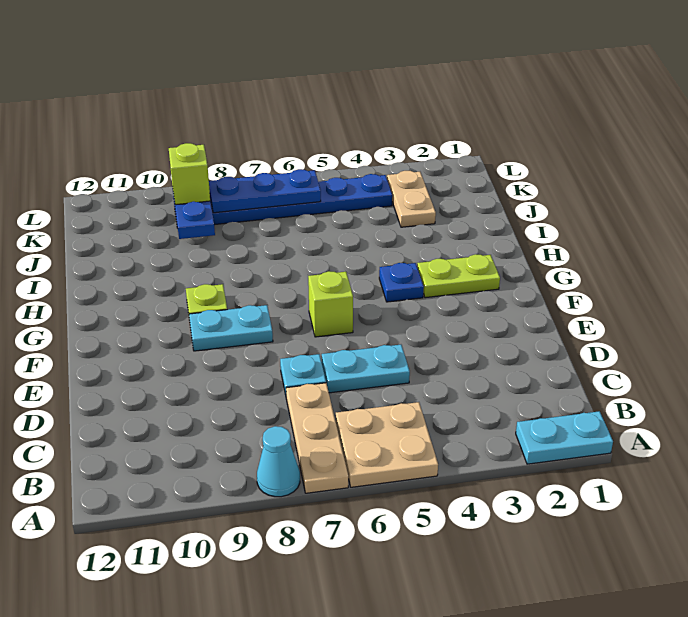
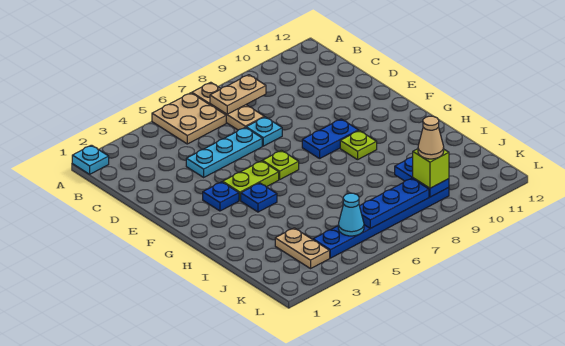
cyan 1x2 plate [516,411,613,464] -> cyan 1x1 plate [72,145,109,174]
cyan 1x1 cone [257,426,300,497] -> cyan 1x1 cone moved to [338,193,364,236]
none -> tan 1x2 plate [210,75,266,114]
cyan 1x2 plate [322,345,410,393] -> cyan 1x3 plate [186,127,262,177]
none -> blue 1x1 plate [203,182,239,211]
lime 1x1 brick [308,271,353,337] -> lime 1x1 plate [263,150,299,179]
cyan 1x2 plate [189,305,273,351] -> blue 1x2 plate [302,119,358,159]
lime 1x2 plate [417,254,500,298] -> lime 1x2 plate moved to [223,161,279,200]
none -> tan 1x1 cone [418,116,444,159]

